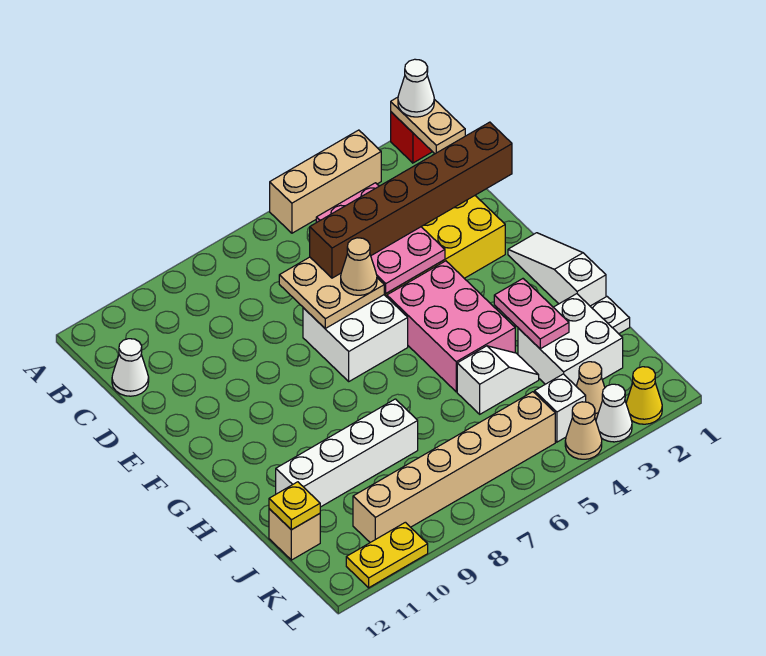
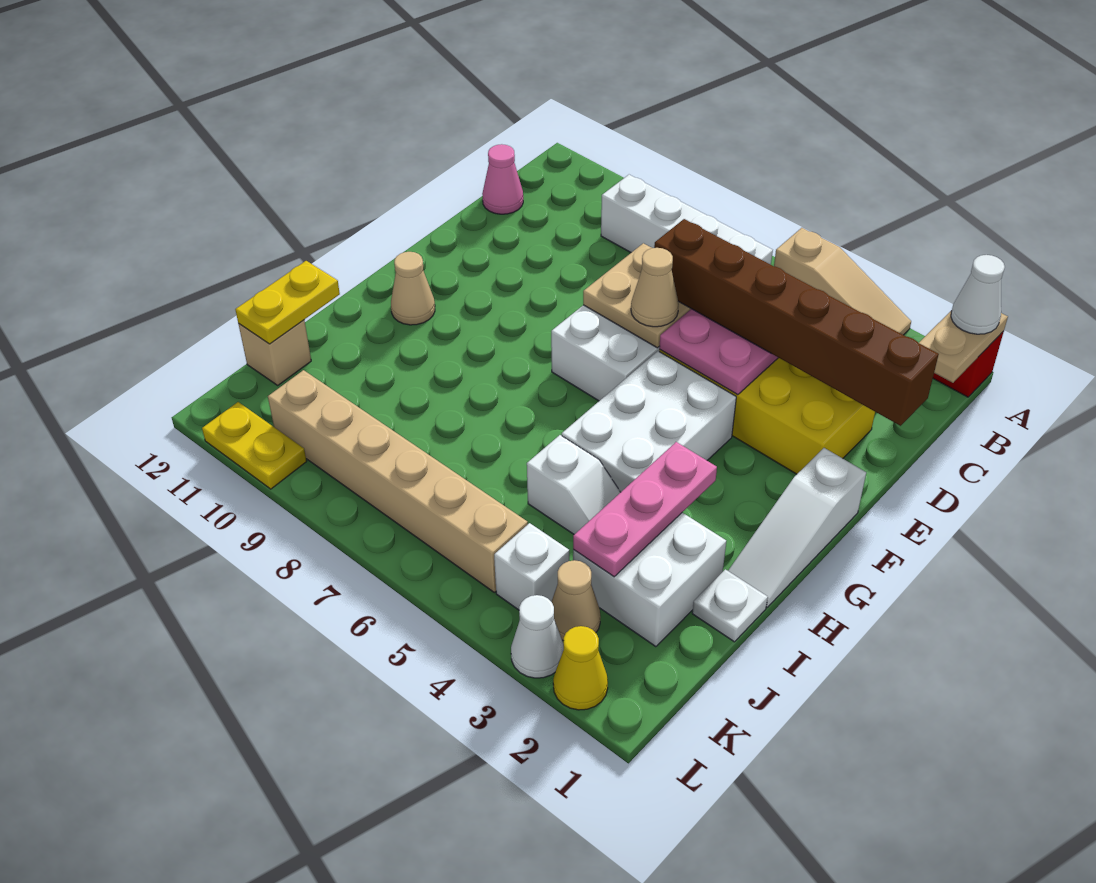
tan 1x3 brick [270,130,381,233] -> tan 1x3 slope [774,228,911,335]
white 1x1 cone [112,339,149,396] -> pink 1x1 cone [482,144,523,214]
white 1x3 slope [508,233,606,306] -> white 1x3 slope turned to [728,448,866,607]
pink 2x3 brick [387,261,515,392] -> white 2x3 brick [562,351,736,492]
pink 1x2 plate [494,279,569,349] -> pink 1x3 plate [573,442,717,577]
white 1x4 brick [276,399,418,507] -> white 1x4 brick moved to [601,175,773,265]
yellow 1x1 plate [269,482,320,530] -> yellow 1x2 plate [235,261,340,344]
tan 1x1 cone [565,402,602,459] -> tan 1x1 cone moved to [391,252,435,325]

